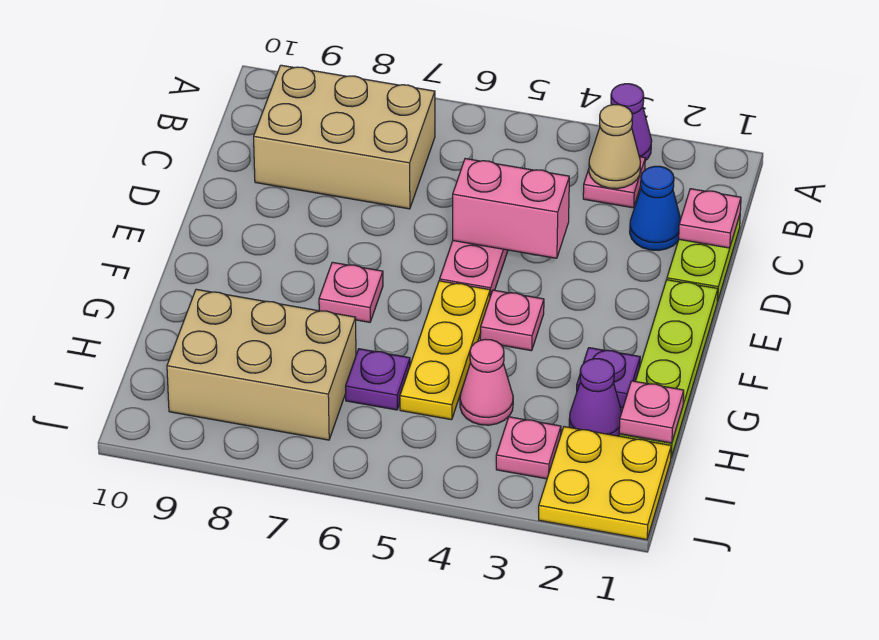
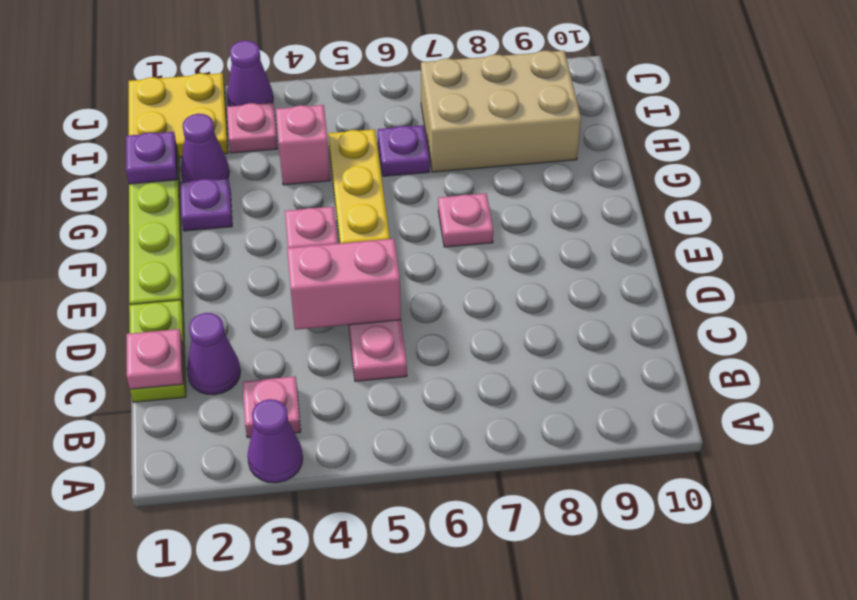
tan 1x1 cone [589,105,641,189] -> none
tan 2x3 brick [254,65,435,209] -> none
blue 1x1 cone [630,166,681,250] -> purple 1x1 cone [187,313,240,395]
pink 1x1 plate [619,381,684,443] -> purple 1x1 plate [126,132,178,184]
pink 1x1 cone [460,339,513,425] -> pink 1x1 brick [276,105,330,185]
none -> purple 1x1 cone [227,41,273,106]

